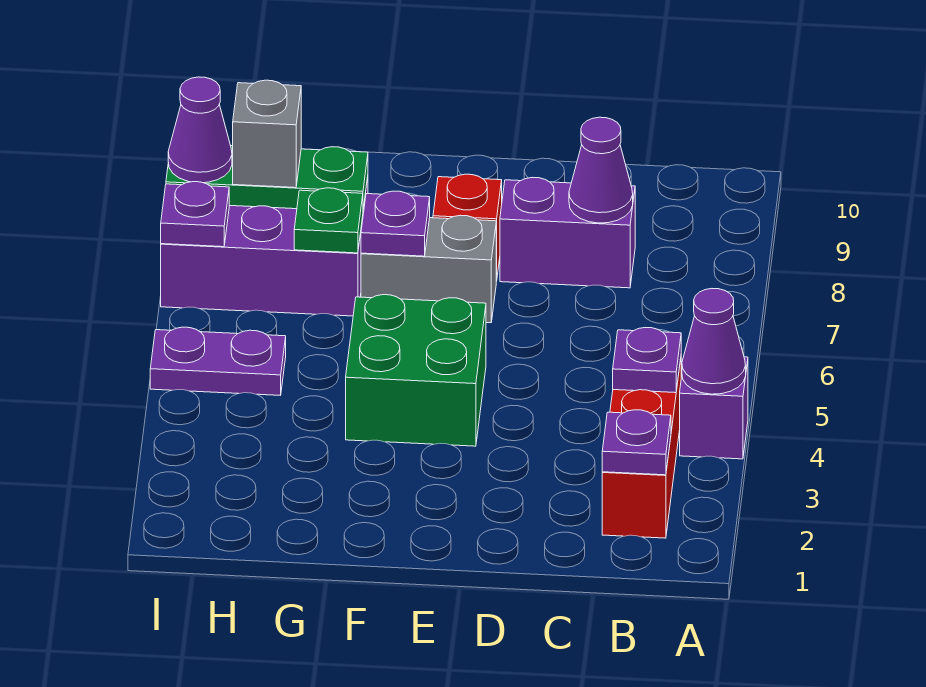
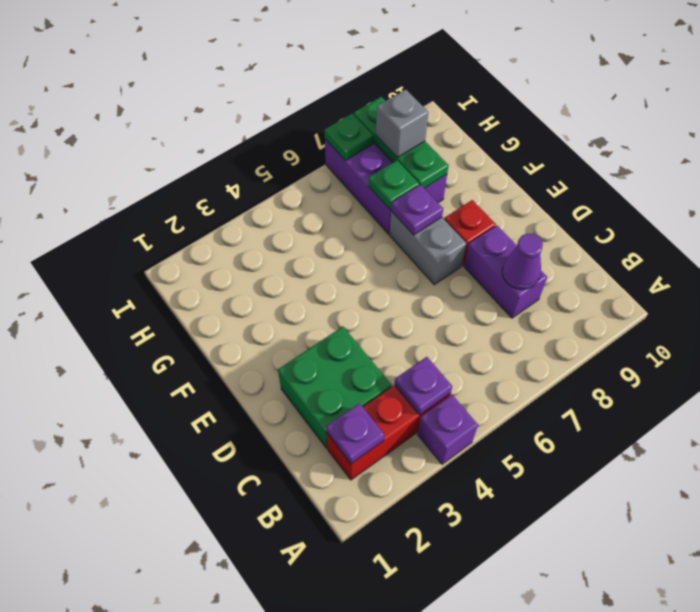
purple 1x1 cone [682,289,746,394] -> none
green 2x2 brick [346,295,486,446] -> green 2x2 brick moved to [278,327,392,448]
purple 1x2 plate [150,327,286,395] -> none
purple 1x1 plate [161,182,229,247] -> green 1x1 plate [325,113,373,160]
purple 1x1 cone [168,77,232,183] -> none

